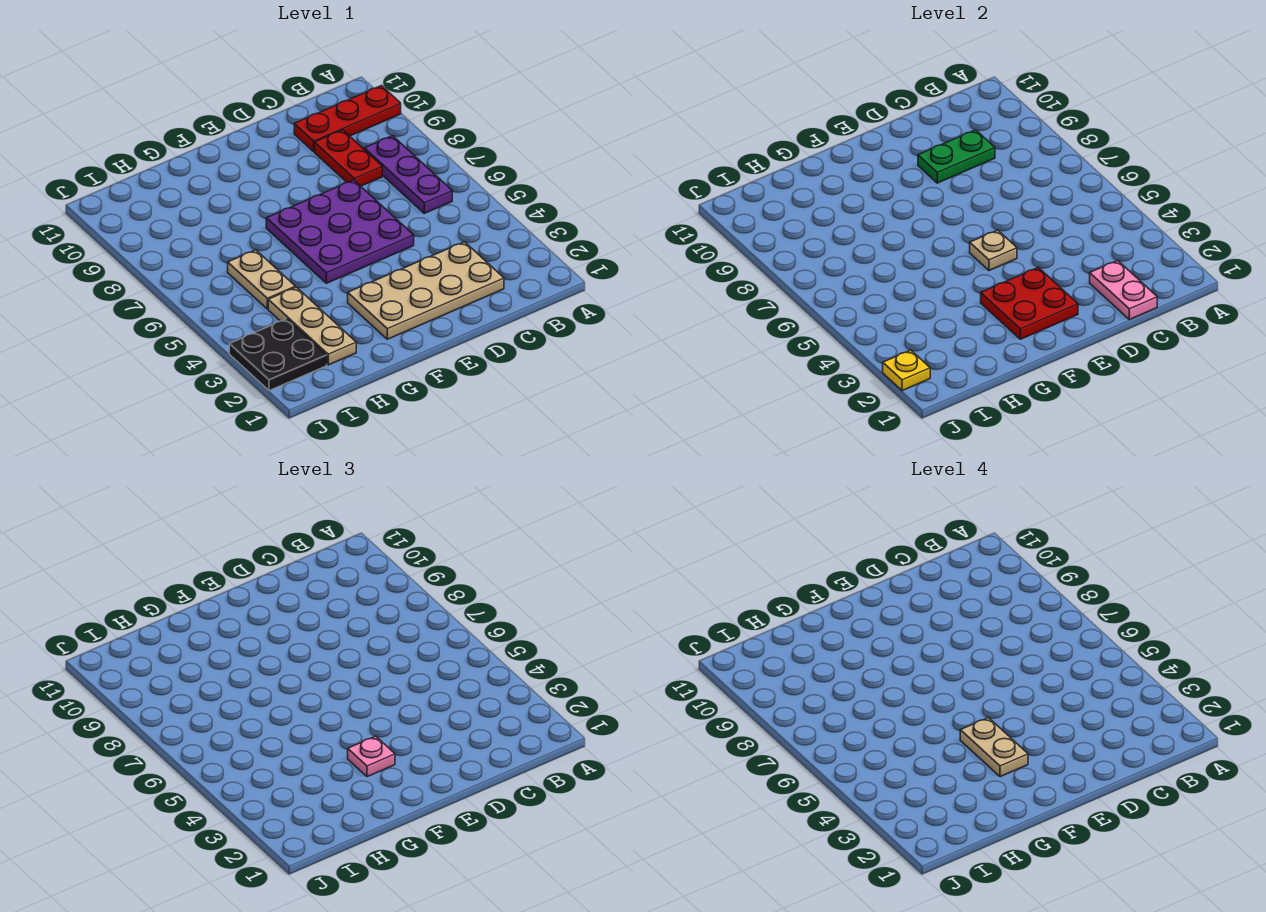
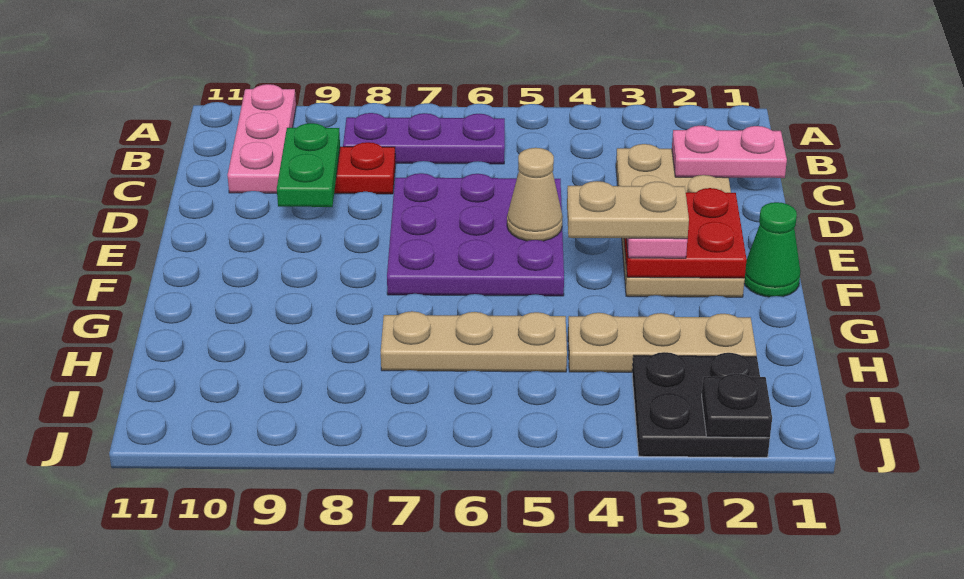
red 1x3 plate [294,86,401,151] -> pink 1x3 plate [228,84,296,193]
tan 1x1 plate [970,230,1017,271] -> tan 1x1 cone [507,148,563,241]
none -> green 1x1 cone [744,202,800,297]
tan 1x2 plate [228,250,295,309] -> tan 1x3 plate [381,311,567,372]
yellow 1x1 plate [883,350,930,391] -> black 1x1 plate [702,374,772,438]

